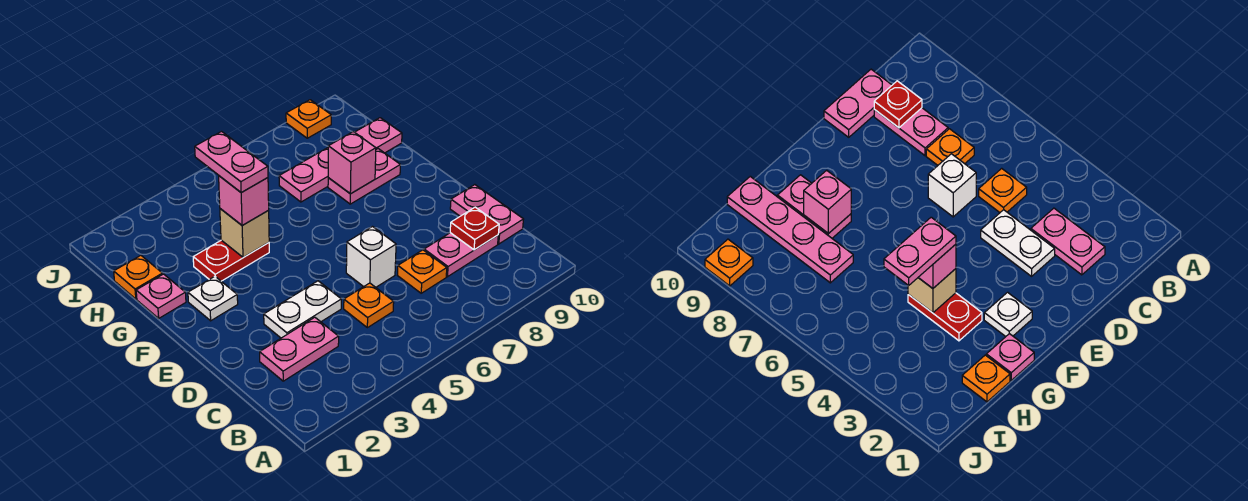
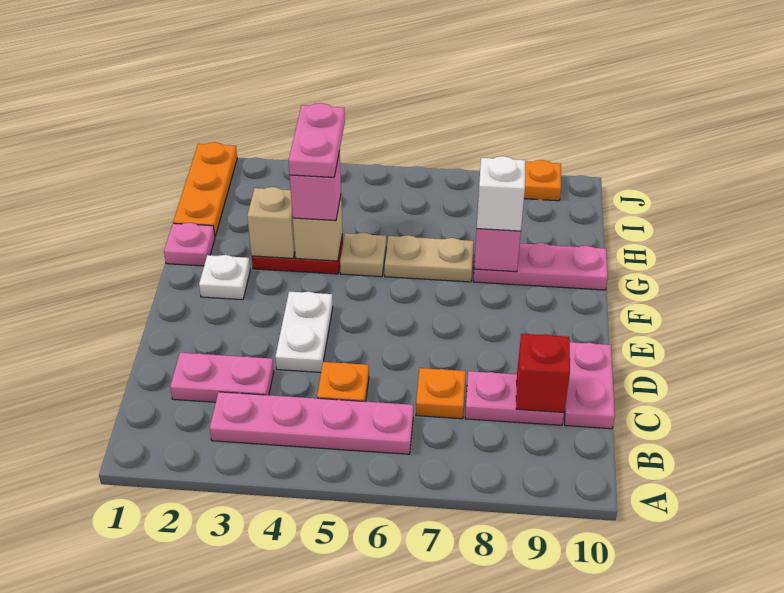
red 1x1 plate [450,207,499,250] -> red 1x1 brick [516,334,570,412]
white 1x2 plate [264,281,341,338] -> white 1x2 plate turned to [275,292,333,372]
white 1x1 brick [346,227,396,287] -> white 1x1 brick moved to [477,156,526,231]
none -> tan 1x1 brick [247,187,295,258]
none -> tan 1x1 plate [340,233,386,277]
none -> tan 1x2 plate [384,235,474,282]
pink 1x2 plate [328,149,400,204] -> pink 1x3 plate [473,243,608,290]
orange 1x1 plate [114,256,163,299] -> orange 1x3 plate [173,142,237,236]
pink 1x4 plate [279,118,402,202] -> pink 1x4 plate moved to [210,392,413,454]

